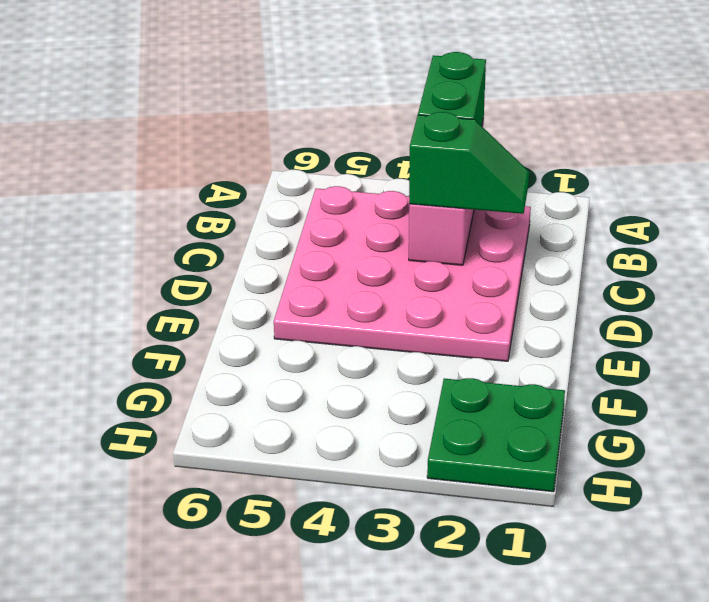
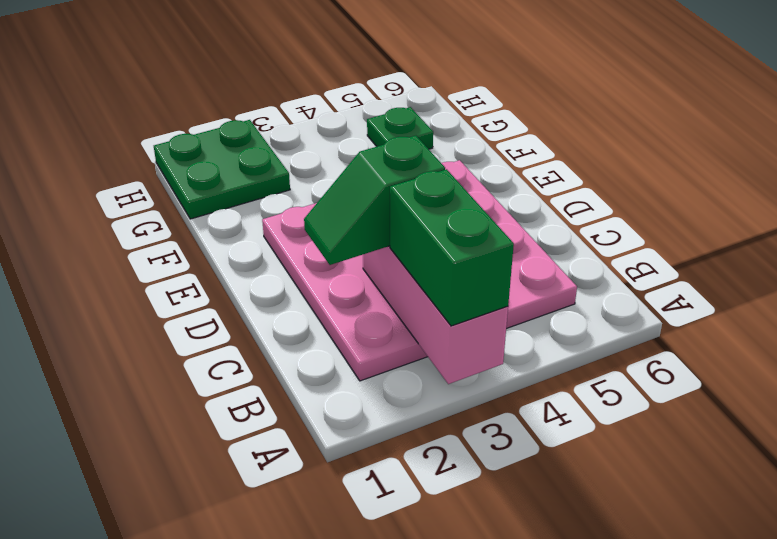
none -> green 1x1 plate [367,107,433,149]

